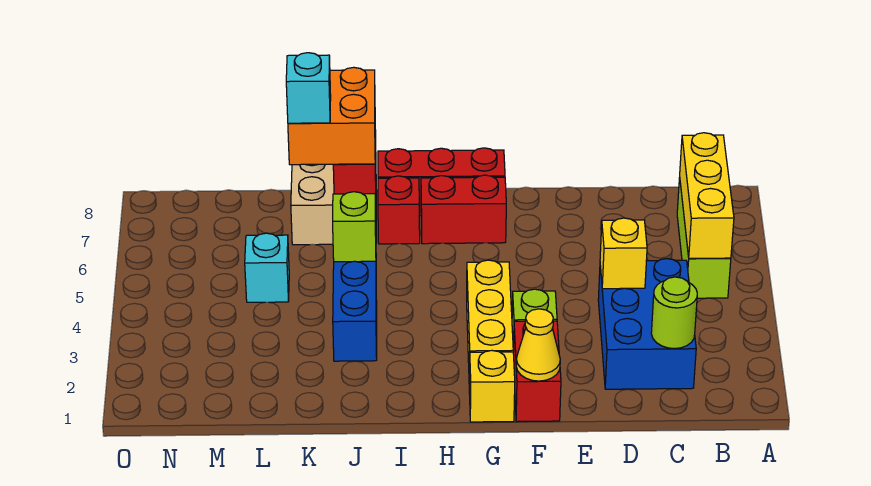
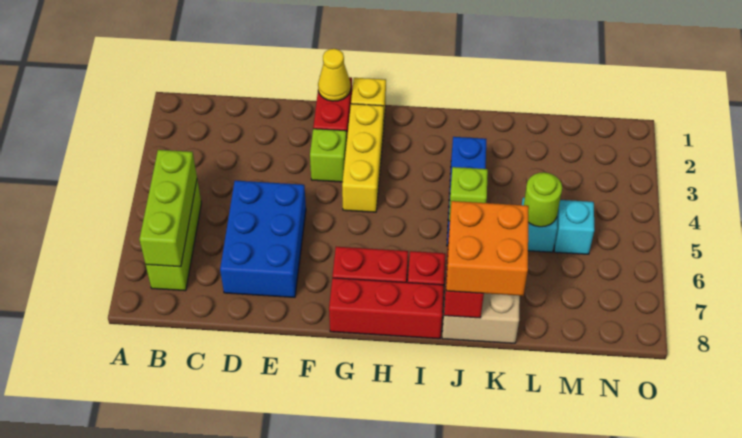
yellow 1x3 brick [680,133,734,258] -> lime 1x3 brick [140,150,197,267]
blue 2x3 brick [598,259,696,389] -> blue 2x3 brick moved to [220,181,306,297]
lime 1x1 round brick [651,277,697,349] -> lime 1x1 round brick moved to [524,172,562,227]
yellow 1x1 brick [600,218,647,289] -> none
cyan 1x1 brick [286,53,331,123] -> cyan 1x1 brick moved to [554,200,594,254]

